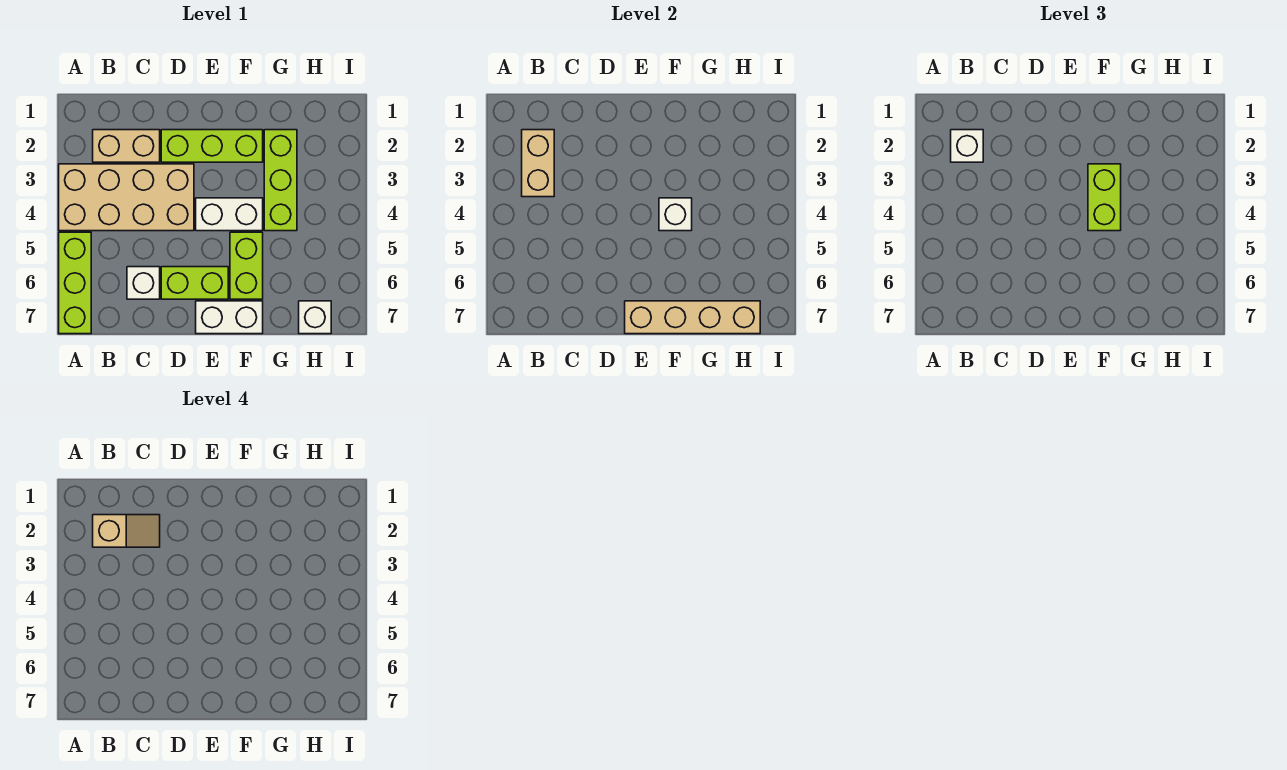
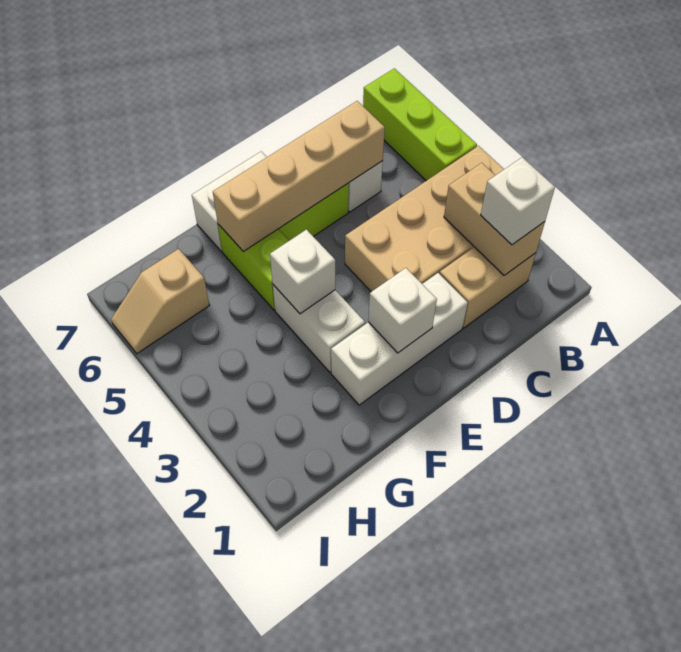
tan 1x2 slope [93,515,160,547] -> tan 1x2 slope moved to [111,249,209,353]
lime 1x3 brick [161,130,263,162] -> white 1x3 brick [331,273,468,405]
white 1x2 brick [196,198,263,231] -> white 1x2 brick turned to [273,285,365,372]
tan 1x4 brick [625,301,760,334] -> tan 1x4 brick moved to [213,101,385,251]
lime 1x2 brick [1088,164,1121,231] -> none
lime 1x3 brick [264,130,297,231] -> none
white 1x1 brick [299,301,331,334] -> white 1x1 brick moved to [368,268,437,353]

